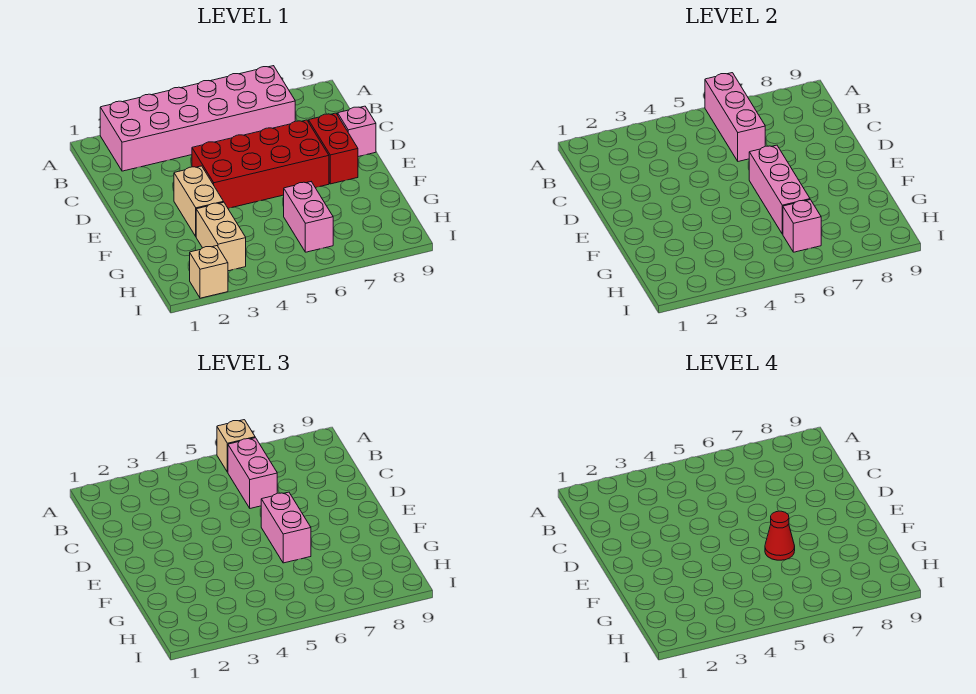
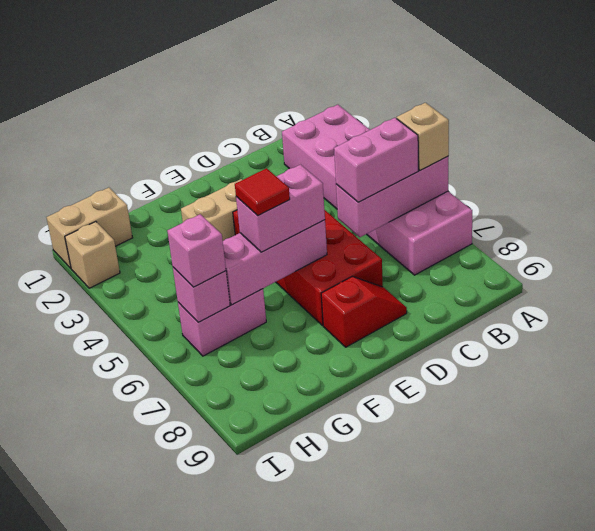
red 1x2 brick [309,113,358,184] -> red 1x2 slope [321,276,407,347]
pink 1x1 brick [338,106,376,157] -> pink 1x1 brick moved to [167,214,226,287]
red 1x1 cone [765,511,795,560] -> red 1x1 tile [235,168,290,216]
tan 1x2 brick [196,202,246,271] -> tan 1x2 brick moved to [47,188,132,268]

